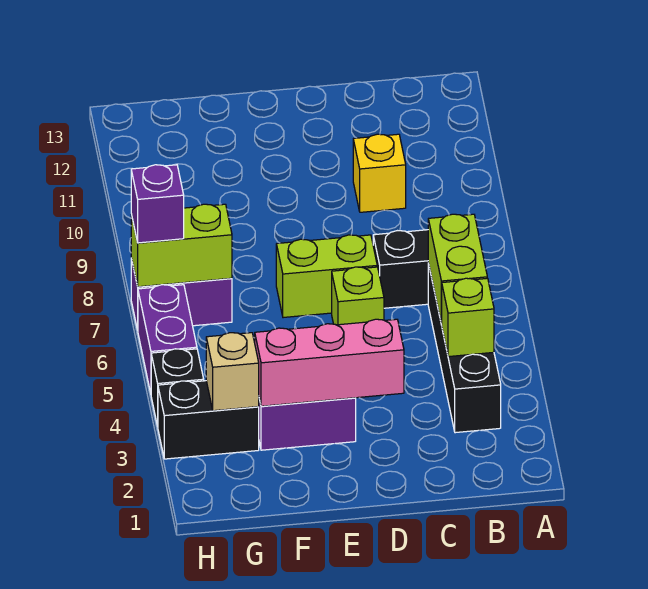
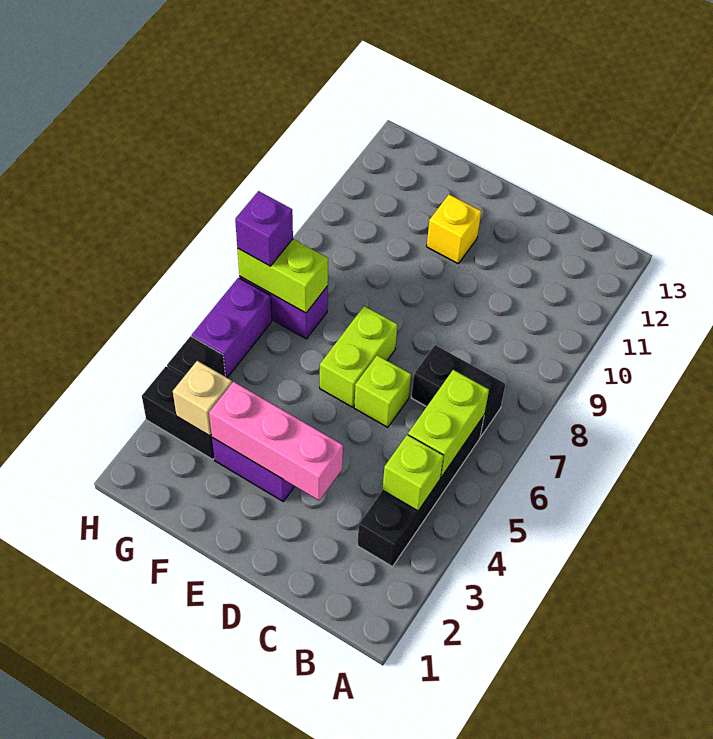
yellow 1x1 brick [353,134,406,212] -> yellow 1x1 brick moved to [427,194,481,263]
lime 1x2 brick [276,235,377,318] -> lime 1x2 brick turned to [320,306,397,407]

